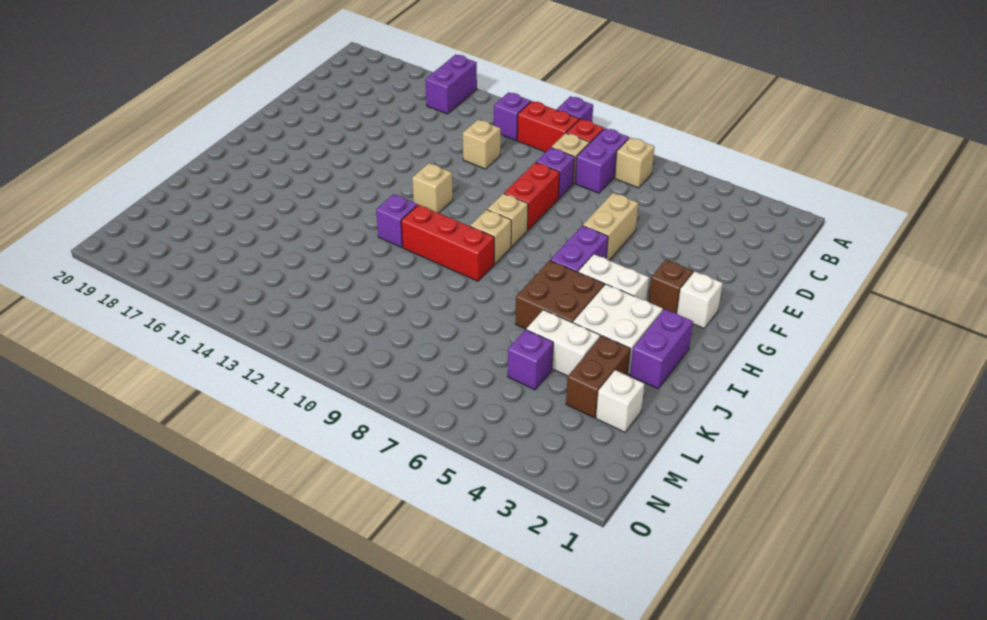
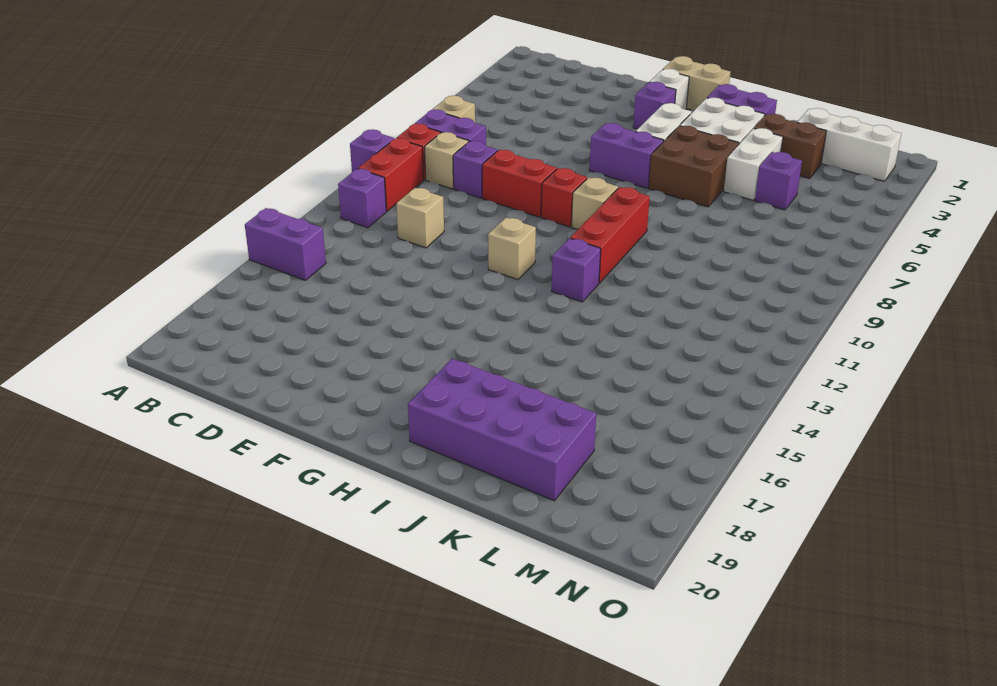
tan 1x2 brick [583,193,638,260] -> tan 1x2 brick moved to [663,56,731,110]
brown 1x1 brick [648,260,693,313] -> purple 1x1 brick [633,82,676,129]
tan 1x1 brick [487,193,528,247] -> red 1x1 brick [541,168,587,227]
none -> purple 2x4 brick [408,359,596,501]
white 1x1 brick [596,370,644,432] -> white 1x3 brick [797,108,901,181]

